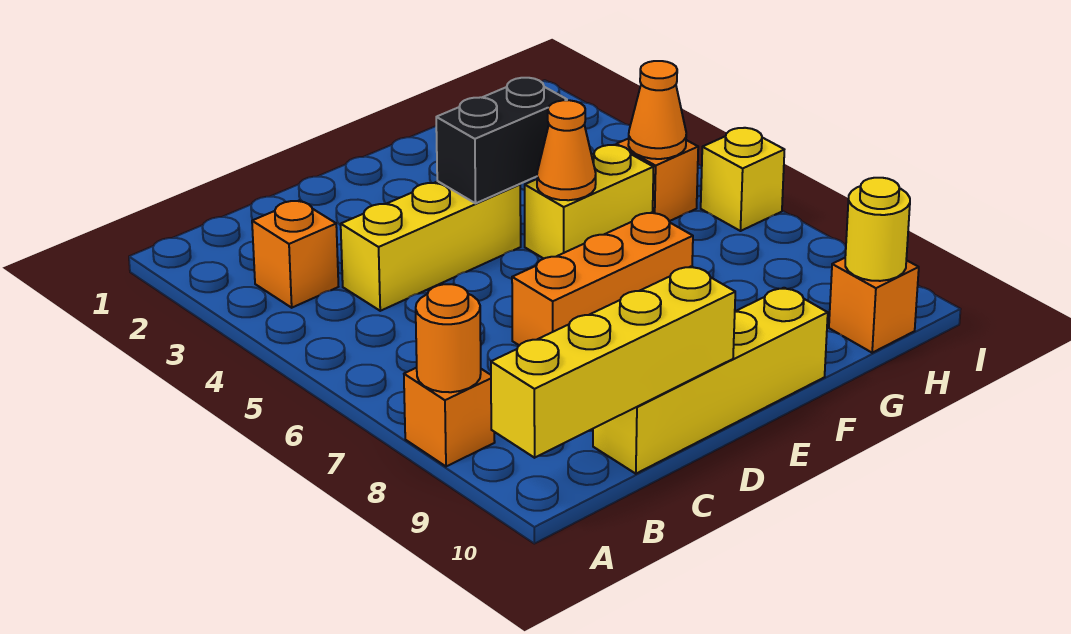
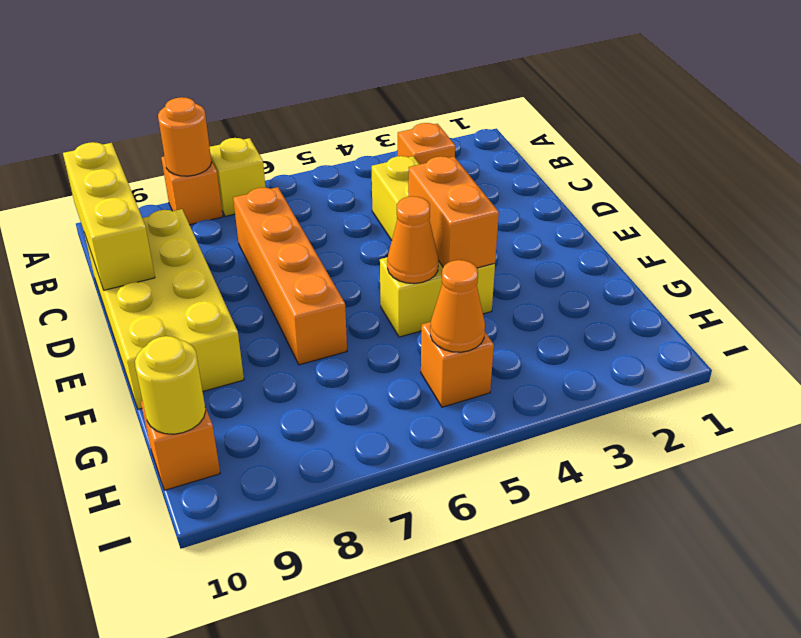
yellow 1x4 brick [491,266,735,458] -> yellow 1x3 brick [63,142,155,290]
yellow 1x4 brick [593,288,828,474] -> yellow 2x4 brick [85,209,244,409]
orange 1x3 brick [512,212,693,345] -> orange 1x4 brick [233,187,347,365]
black 1x2 brick [436,78,567,203] -> orange 1x2 brick [408,156,499,268]
yellow 1x2 brick [525,145,653,259] -> yellow 1x2 brick turned to [380,257,495,337]
yellow 1x1 brick [701,128,784,231] -> yellow 1x1 brick moved to [210,138,266,216]

